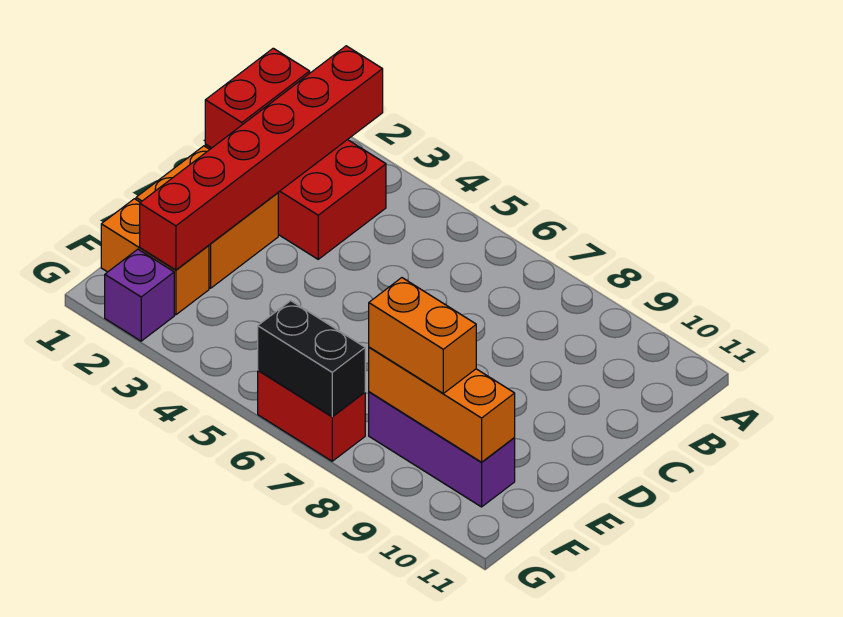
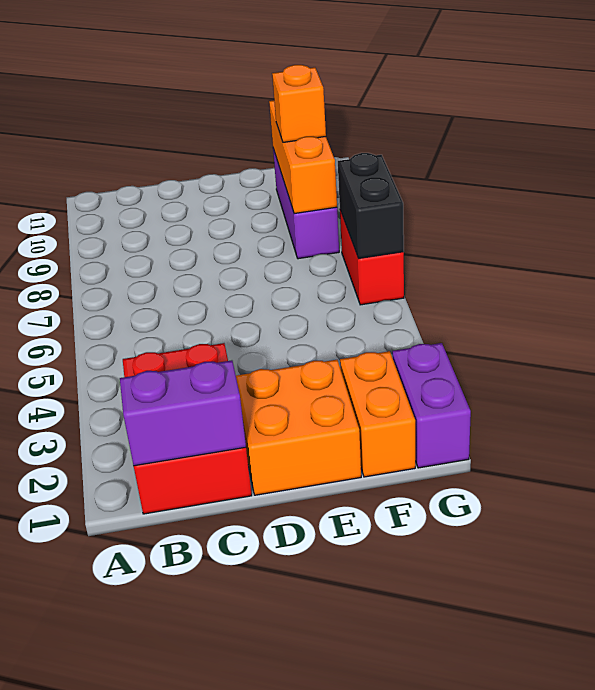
red 1x6 brick [140,46,383,270] -> none
red 1x2 brick [205,48,310,148] -> purple 1x2 brick [120,360,246,466]
orange 1x2 brick [369,278,476,393] -> orange 1x1 brick [272,65,326,142]
purple 1x1 brick [105,249,174,341] -> purple 1x2 brick [392,343,471,468]

